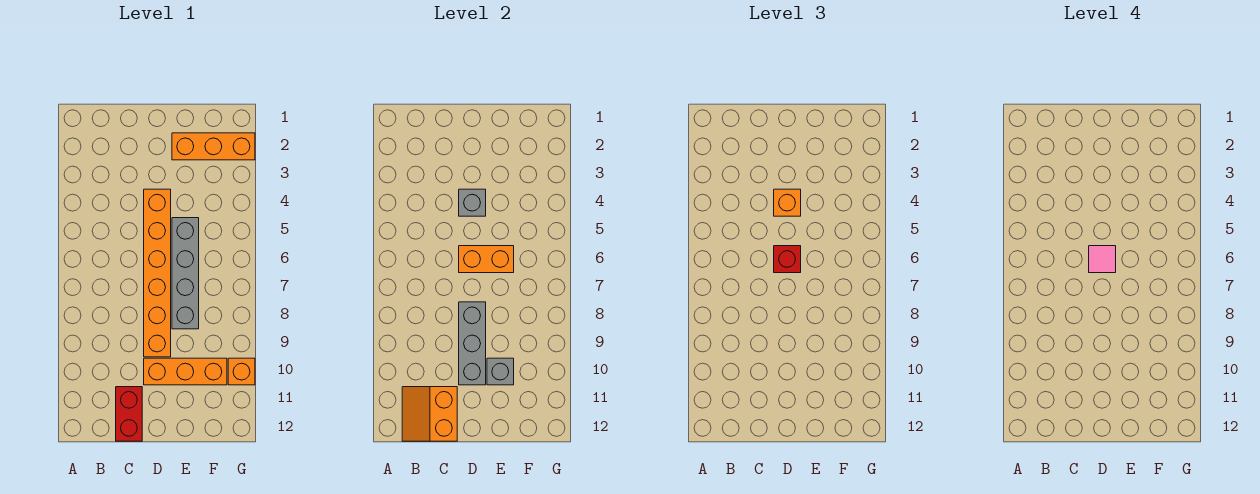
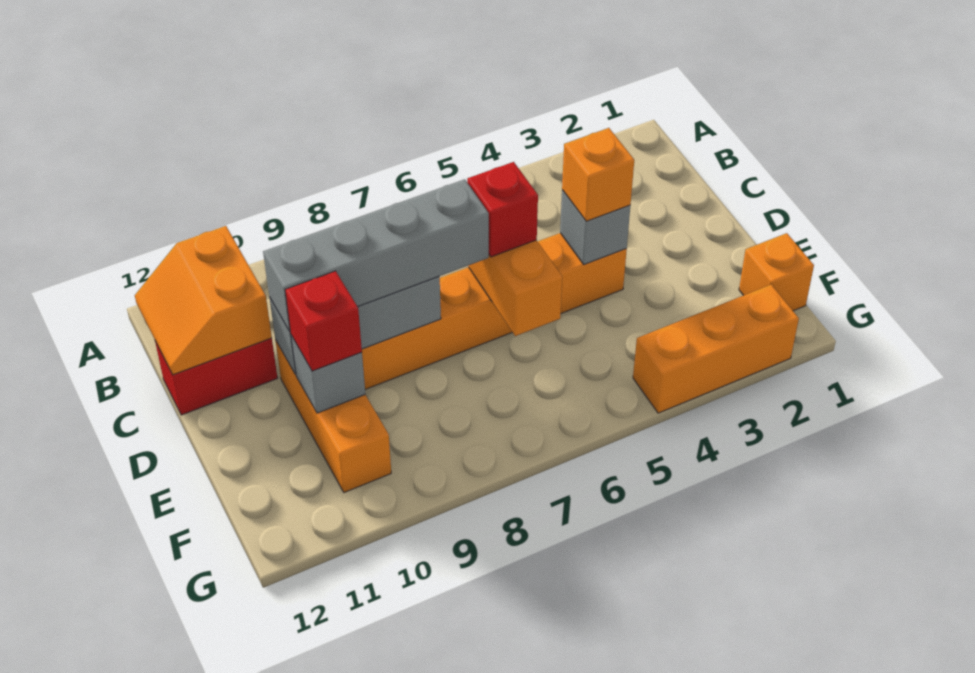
orange 2x2 slope [402,387,457,441] -> orange 2x2 slope turned to [135,226,272,375]
pink 1x1 tile [1089,246,1116,273] -> none
orange 1x3 brick [172,133,255,160] -> orange 1x3 brick turned to [633,285,799,413]
grey 1x4 brick [172,218,199,329] -> grey 1x4 brick moved to [263,179,489,332]
none -> red 1x1 brick [285,271,362,371]
orange 1x1 brick [228,358,255,385] -> orange 1x1 brick moved to [739,233,814,311]

